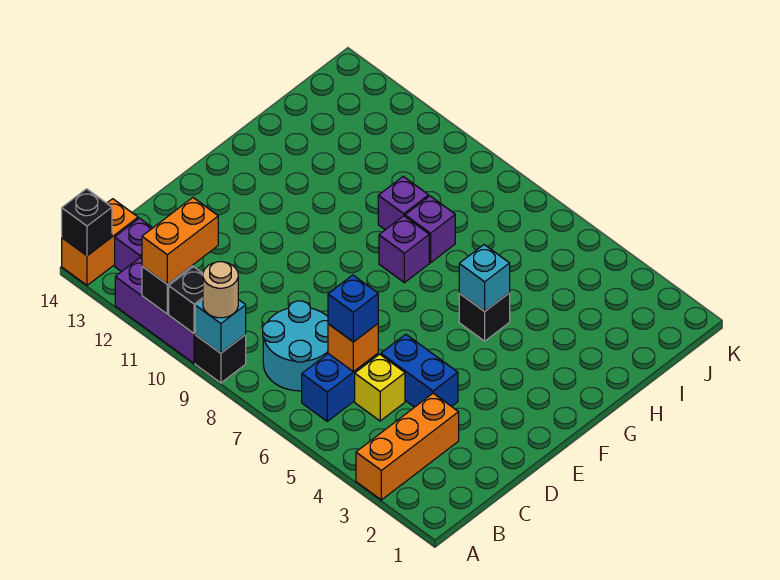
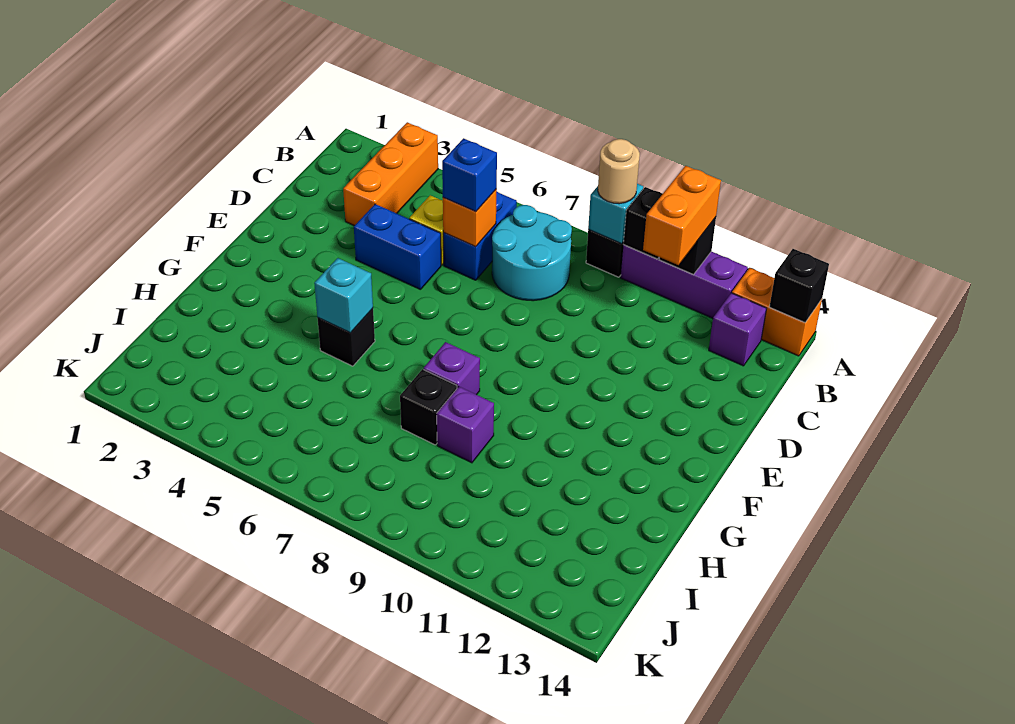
orange 1x2 brick [62,199,138,285] -> orange 1x2 brick turned to [732,268,822,356]
purple 1x1 brick [405,196,455,263] -> black 1x1 brick [400,369,457,445]

